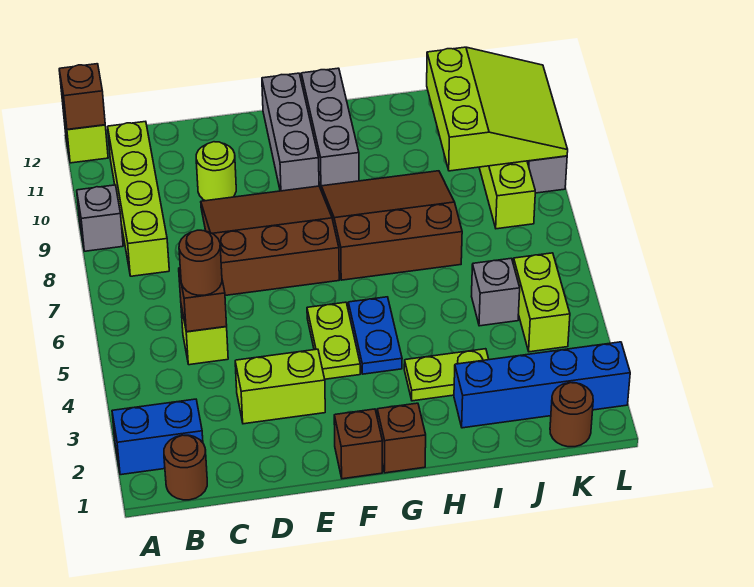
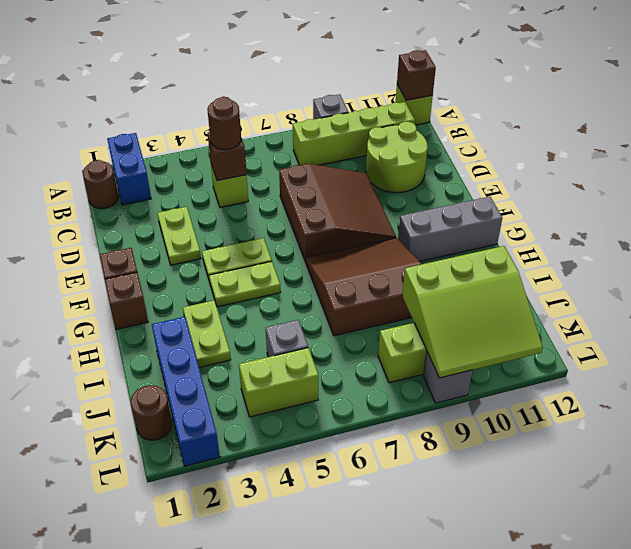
lime 1x2 brick [235,349,325,424] -> lime 1x2 plate [157,207,201,265]
lime 1x1 round brick [196,142,236,201] -> lime 2x2 round brick [366,122,428,193]
grey 1x3 brick [262,73,319,191] -> none
blue 1x2 plate [348,297,402,374] -> lime 1x2 plate [209,261,281,307]
brown 3x3 slope [321,171,462,280] -> brown 3x3 slope turned to [305,238,421,336]

